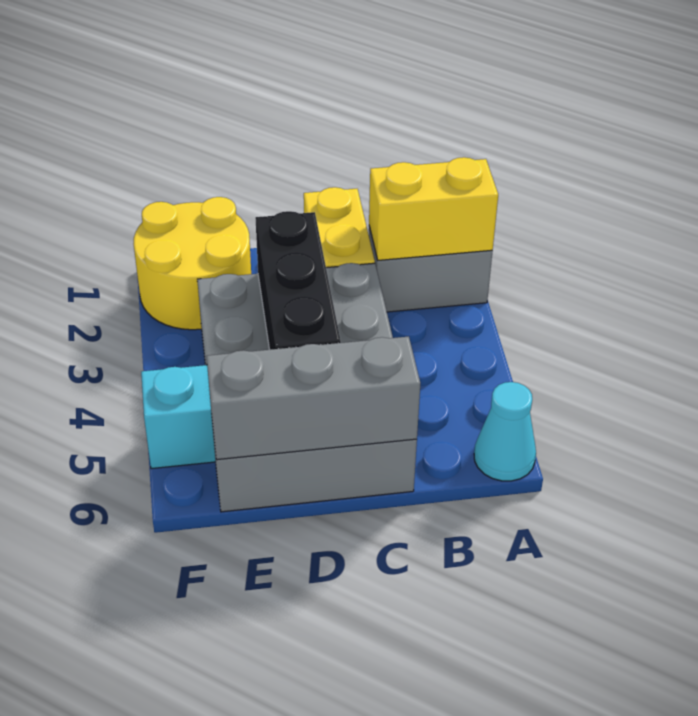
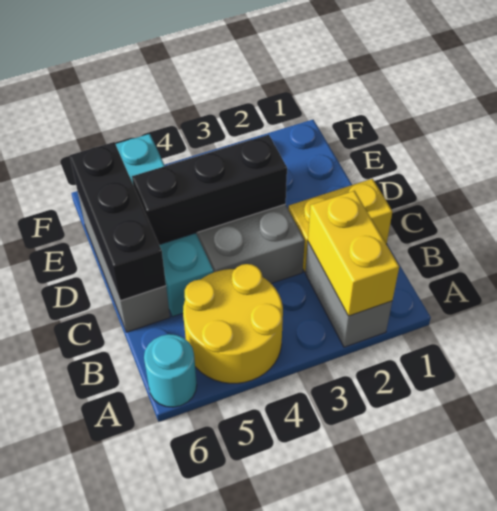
cyan 1x1 cone [474,382,536,481] -> cyan 1x1 round brick [144,334,197,407]
grey 1x3 brick [207,337,420,460] -> black 1x3 brick [70,142,166,301]
yellow 2x2 round brick [133,197,251,330] -> yellow 2x2 round brick moved to [183,264,283,383]

